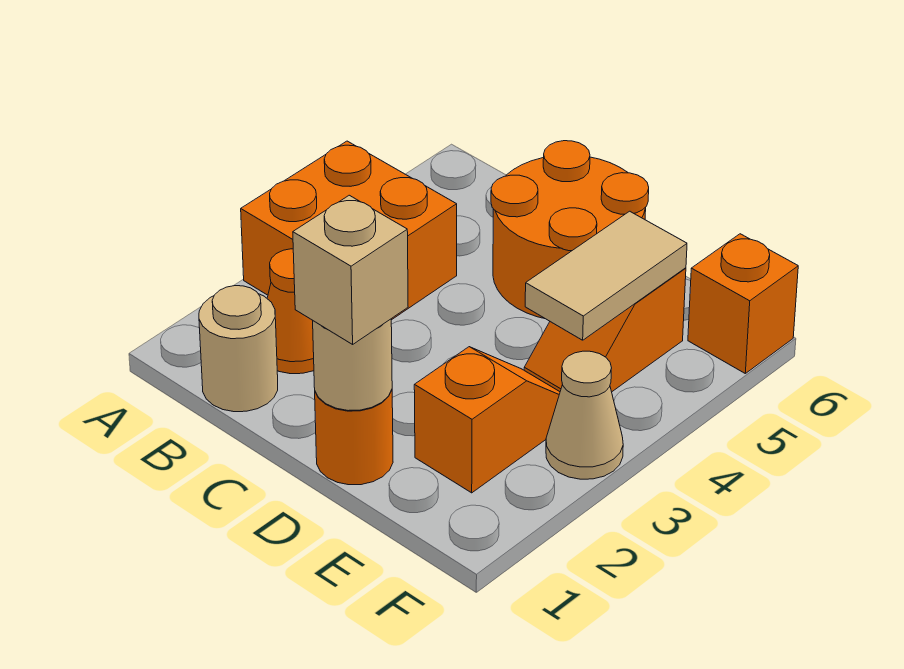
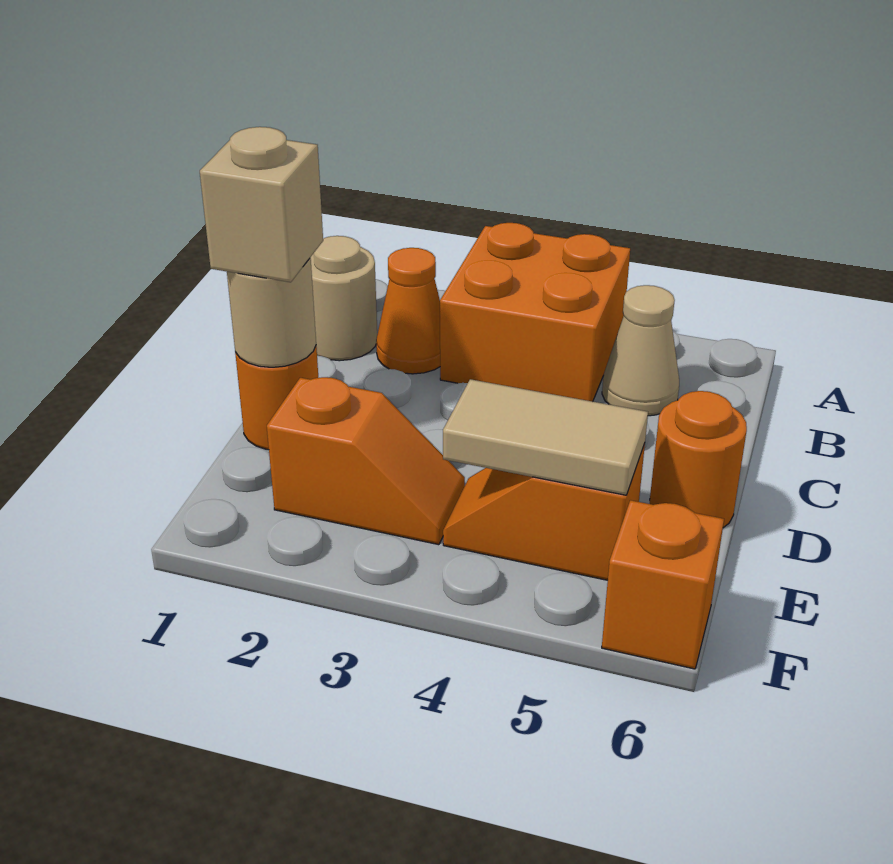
orange 2x2 round brick [491,141,649,318] -> orange 1x1 round brick [650,391,747,528]
tan 1x1 cone [546,351,623,479] -> tan 1x1 cone moved to [602,285,679,416]

